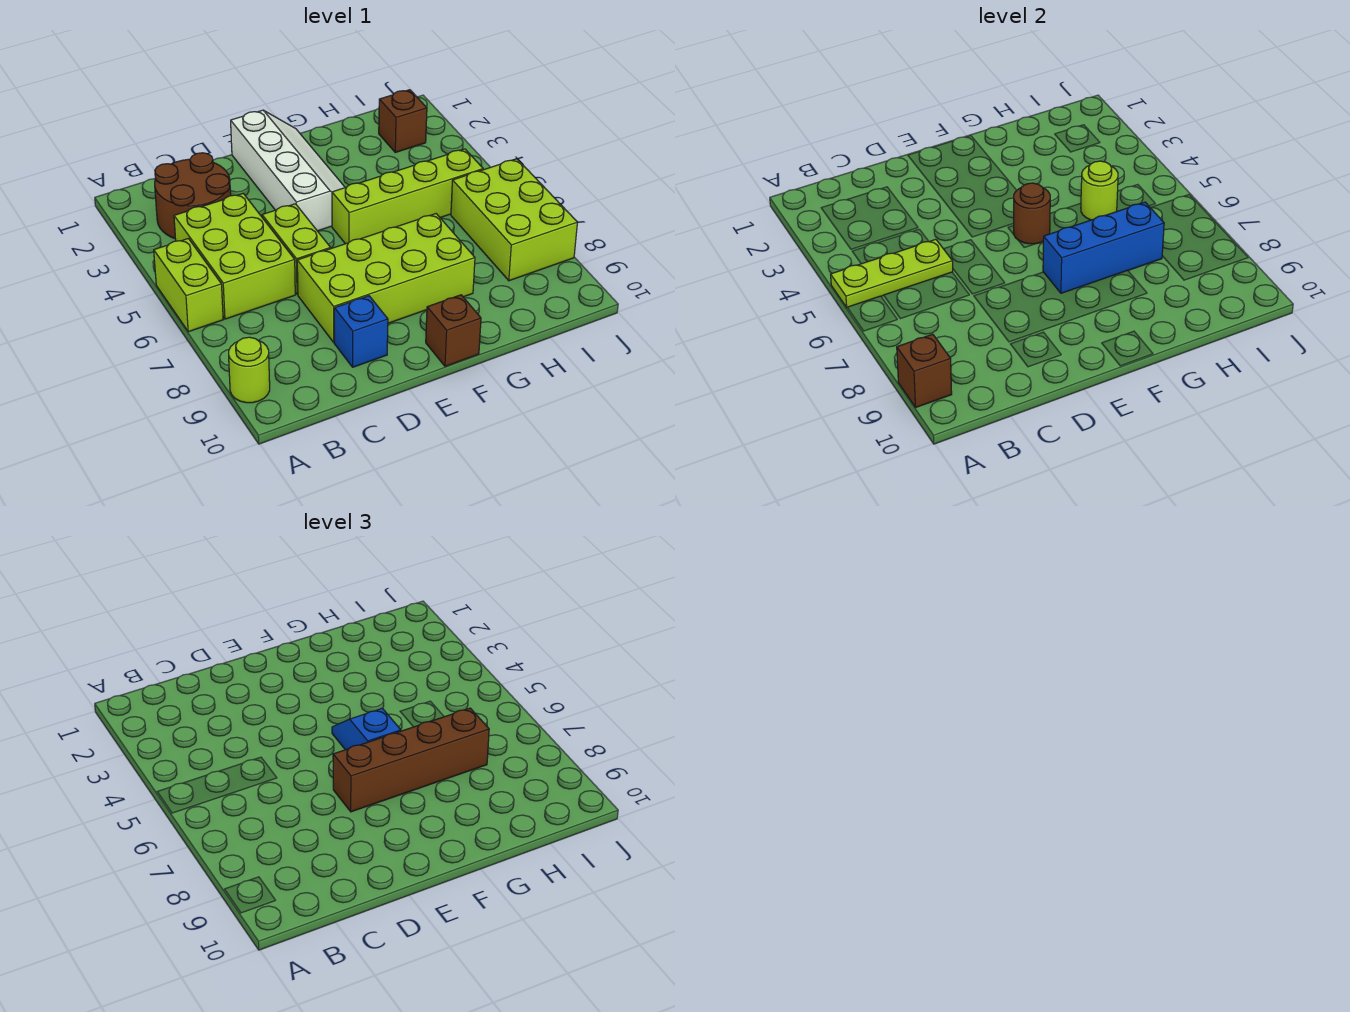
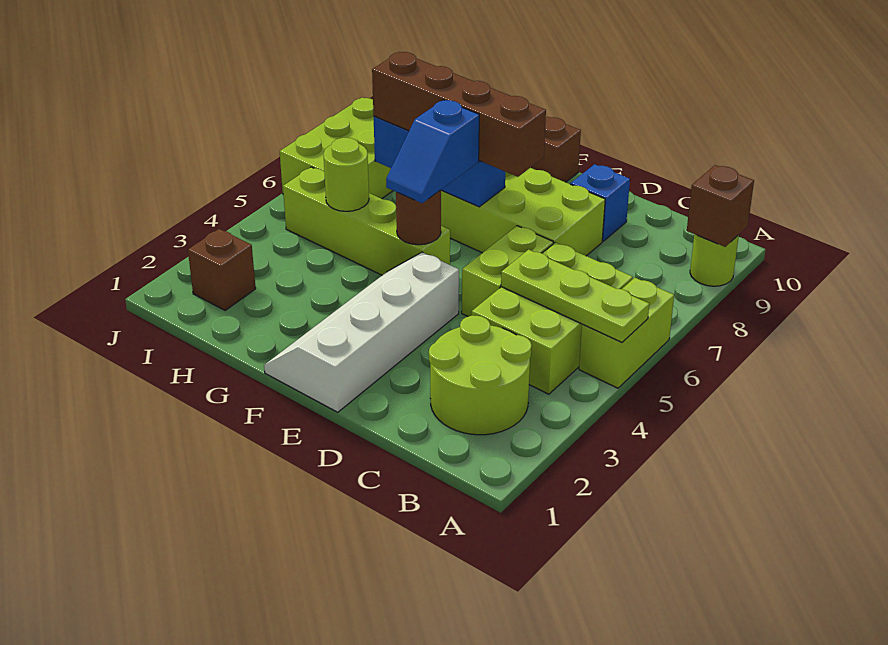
brown 2x2 round brick [155,153,231,239] -> lime 2x2 round brick [429,316,532,435]

